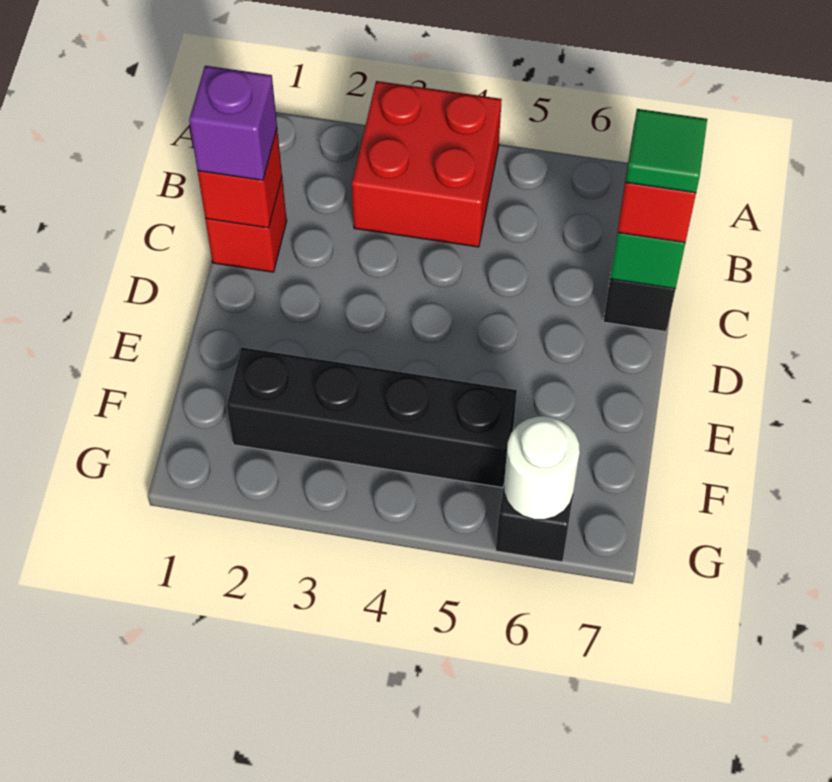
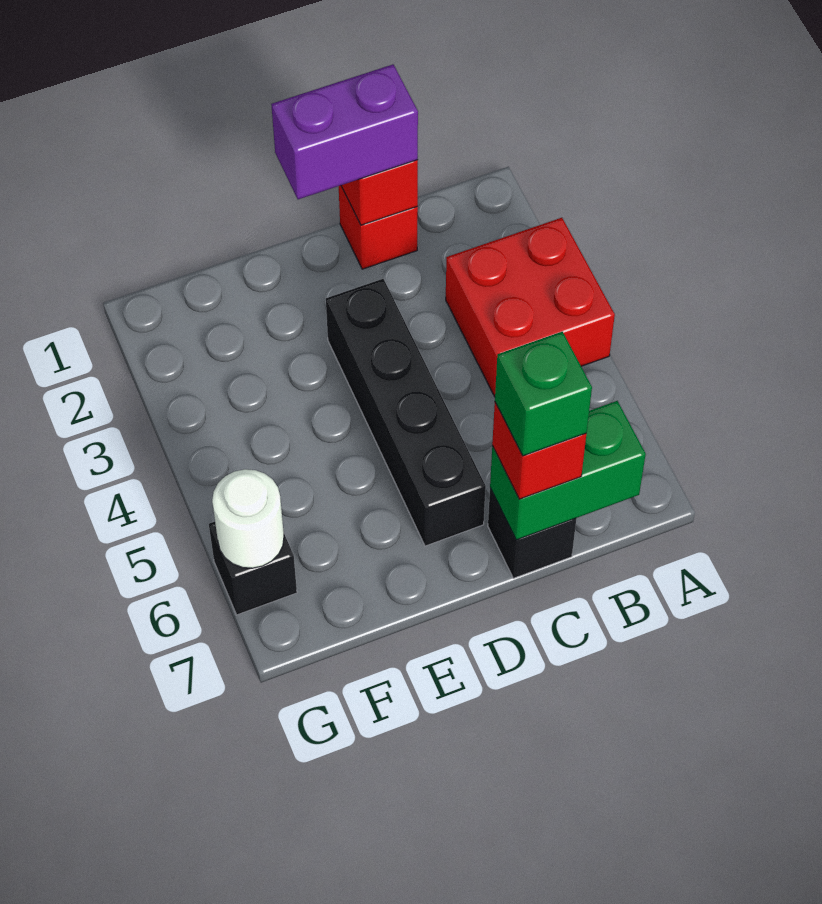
purple 1x1 brick [189,66,277,180] -> purple 1x2 brick [271,65,418,199]
green 1x1 tile [625,109,707,193] -> green 1x1 brick [495,332,592,456]
black 1x4 brick [227,347,517,488] -> black 1x4 brick moved to [326,279,486,546]

